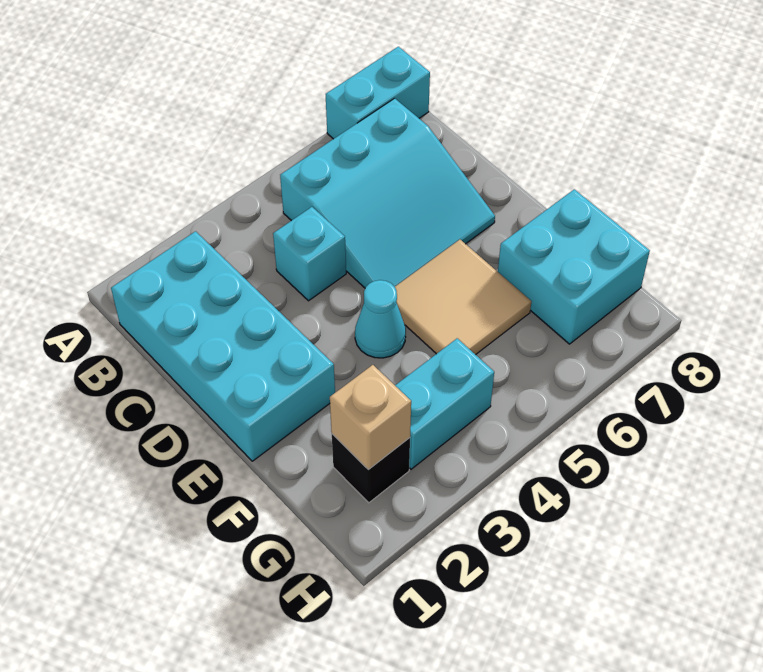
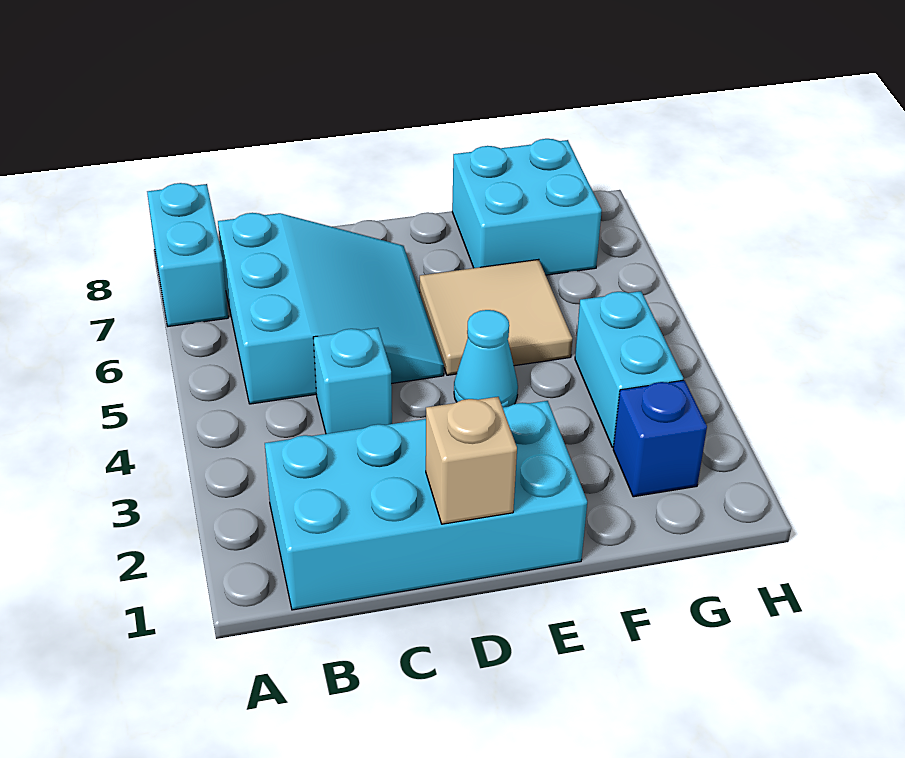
black 1x1 brick [332,434,410,503] -> blue 1x1 brick [613,380,707,497]
tan 1x1 brick [330,365,411,470] -> tan 1x1 brick moved to [426,397,517,524]

